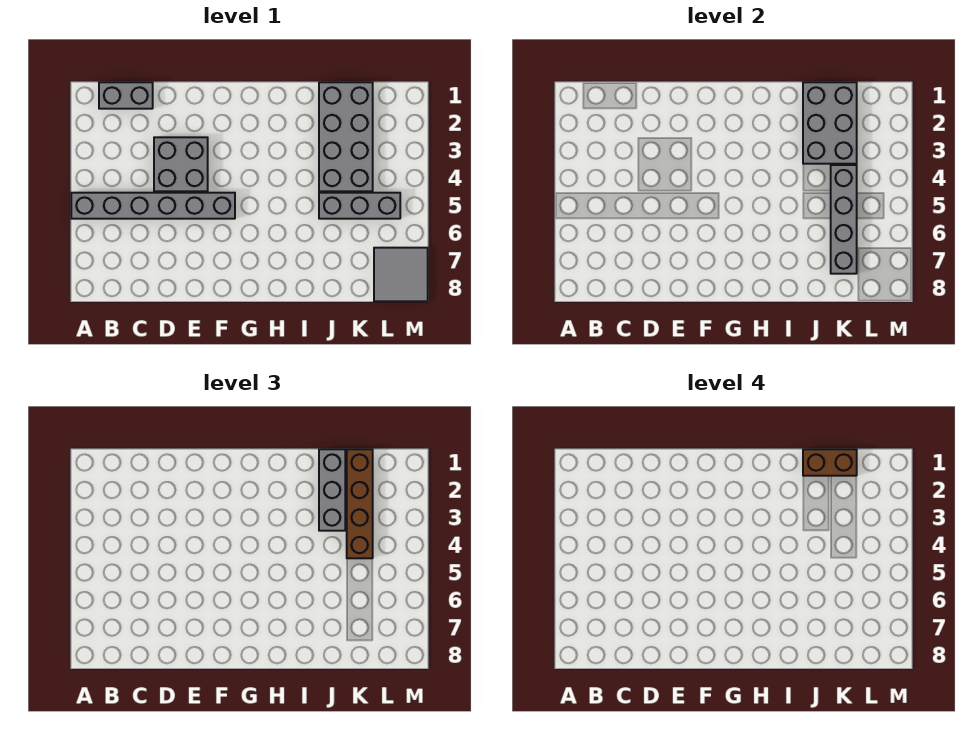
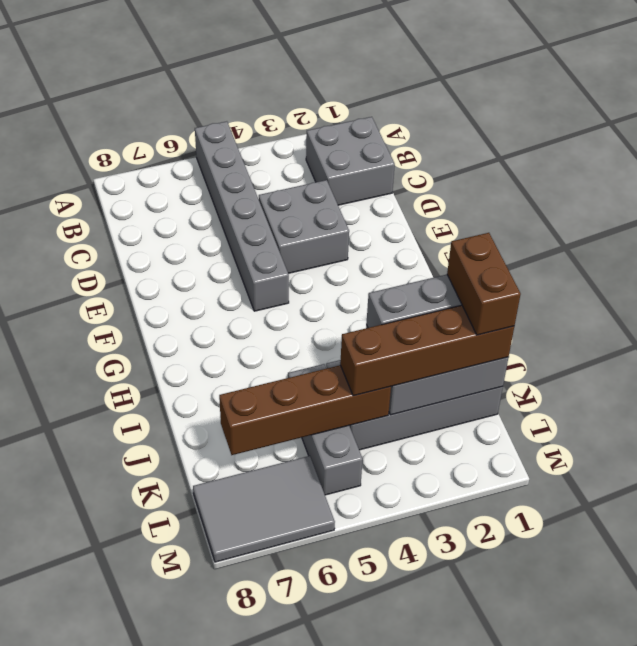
grey 1x2 brick [99,82,153,109] -> grey 2x2 brick [306,117,395,205]
grey 1x4 brick [831,165,857,274] -> brown 1x4 brick [219,365,391,455]
grey 2x2 tile [374,248,428,301] -> grey 2x3 tile [193,456,335,562]

